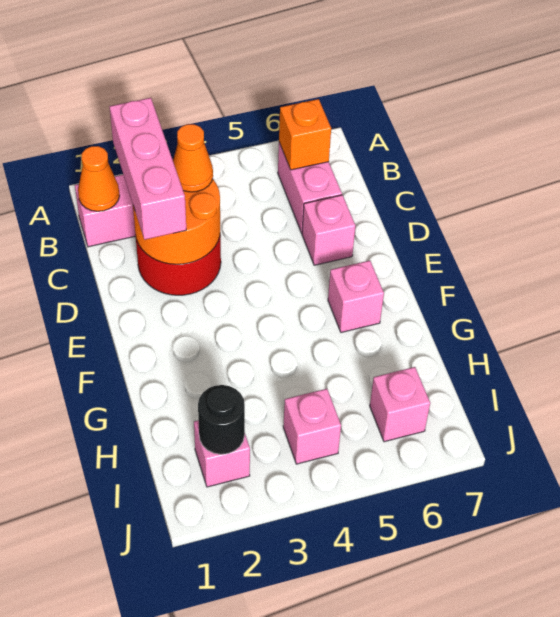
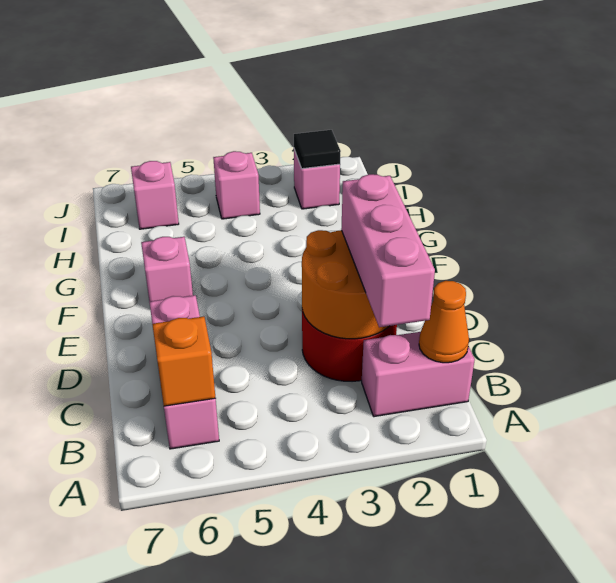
orange 1x1 cone [173,124,213,192] -> none
black 1x1 round brick [198,385,245,454] -> black 1x1 tile [294,130,341,169]

